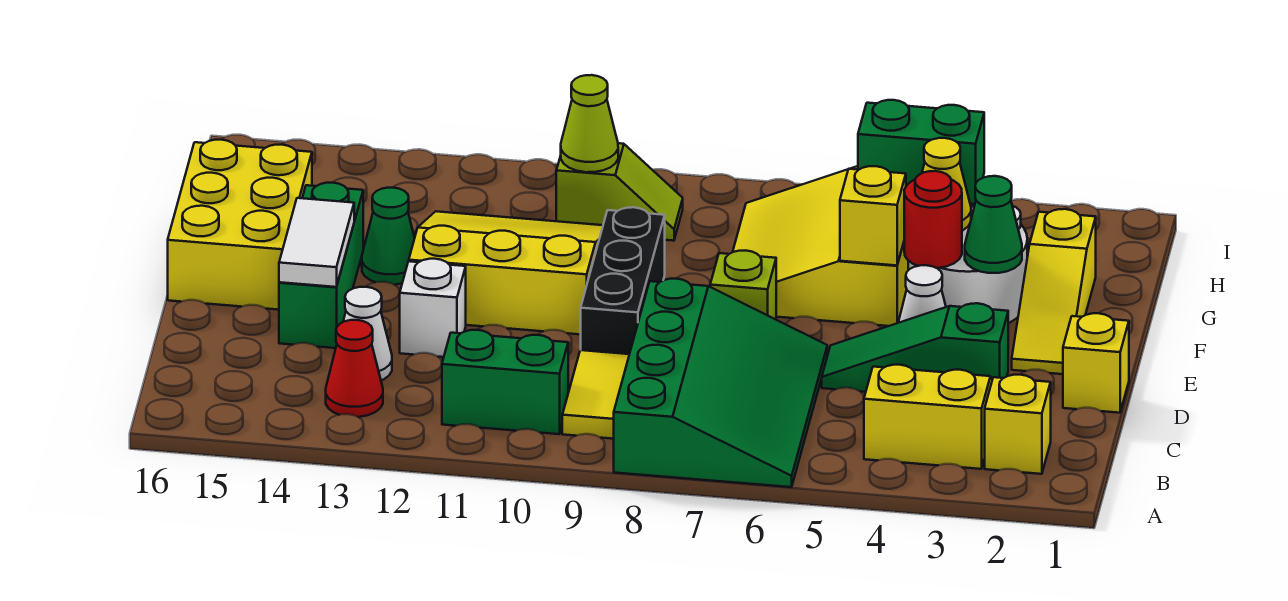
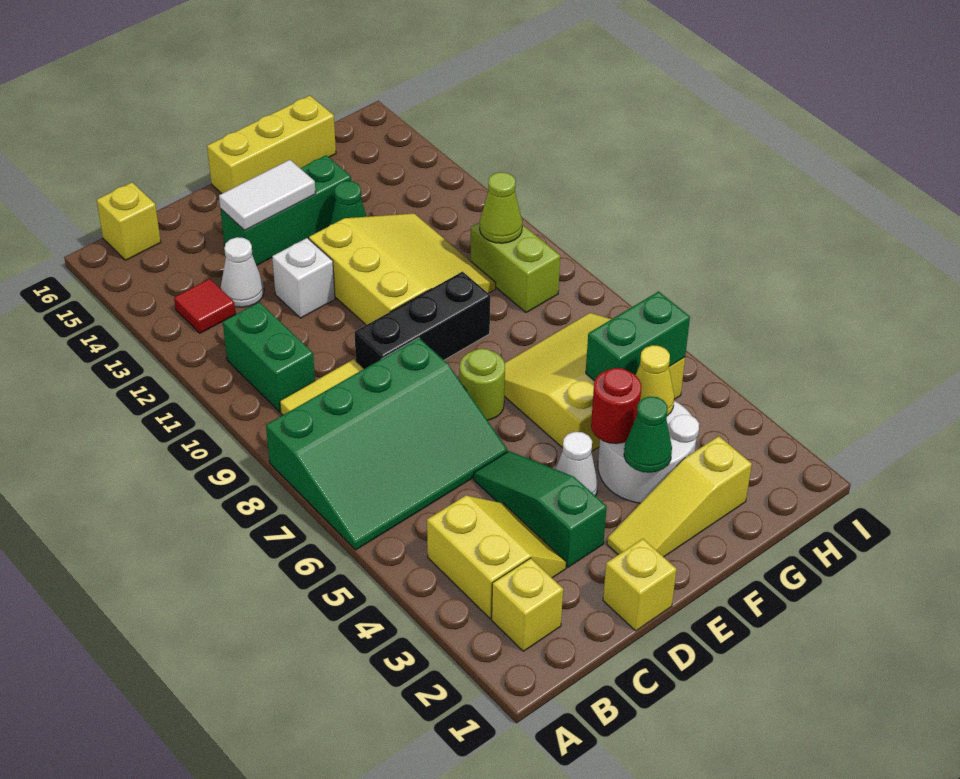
red 1x1 cone [326,320,383,417] -> red 1x1 tile [174,279,236,333]
lime 1x1 brick [710,250,776,319] -> lime 1x1 round brick [460,349,505,420]
yellow 2x3 brick [168,140,312,310] -> yellow 1x3 brick [207,96,336,194]
yellow 1x1 brick [840,166,906,266] -> yellow 1x1 brick moved to [97,182,161,260]
green 1x2 brick [858,100,984,204] -> green 1x2 brick turned to [586,292,690,381]
lime 1x2 slope [556,143,683,241] -> lime 1x2 brick [471,222,560,313]

